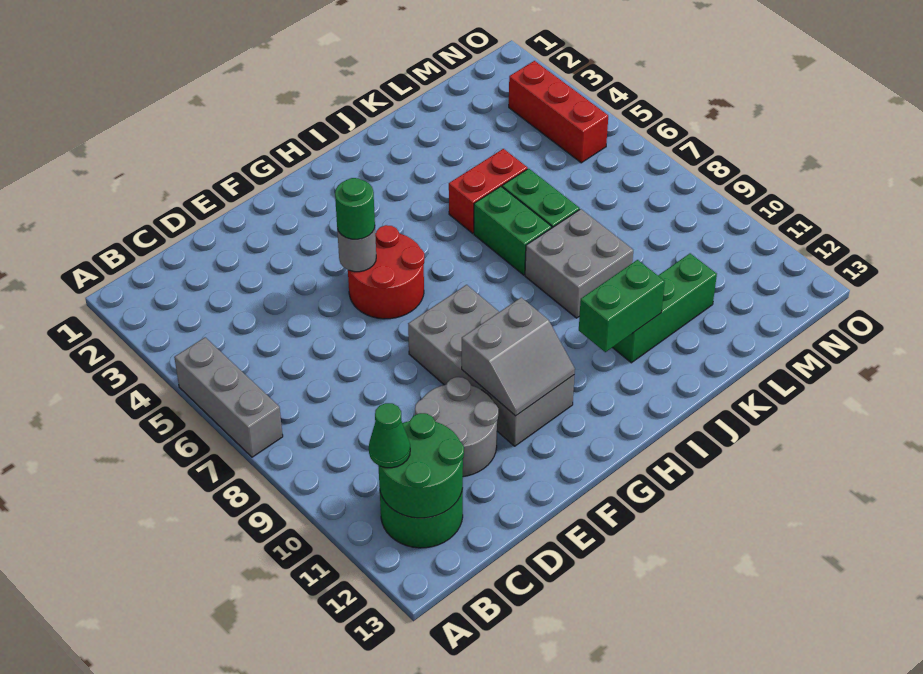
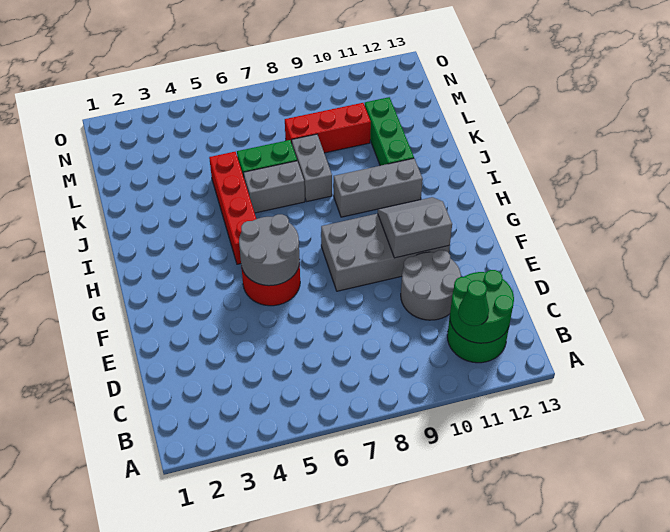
grey 1x3 brick [174,337,283,457] -> grey 1x3 brick moved to [334,158,423,217]
grey 1x1 round brick [337,228,376,272] -> grey 2x2 round brick [239,214,300,286]
green 1x1 round brick [335,178,375,239] -> none
grey 2x2 slope [462,297,575,416] -> grey 2x2 slope turned to [378,197,452,258]
green 1x2 brick [579,260,665,352] -> none
red 1x2 brick [449,149,528,233] -> red 1x4 brick [209,152,256,264]
green 1x2 brick [474,186,552,275] -> grey 1x2 brick [243,161,305,213]
grey 2x2 brick [525,209,633,318] -> grey 1x2 brick [292,134,332,202]
red 1x3 brick [509,61,608,163] -> red 1x3 brick moved to [285,103,371,153]

